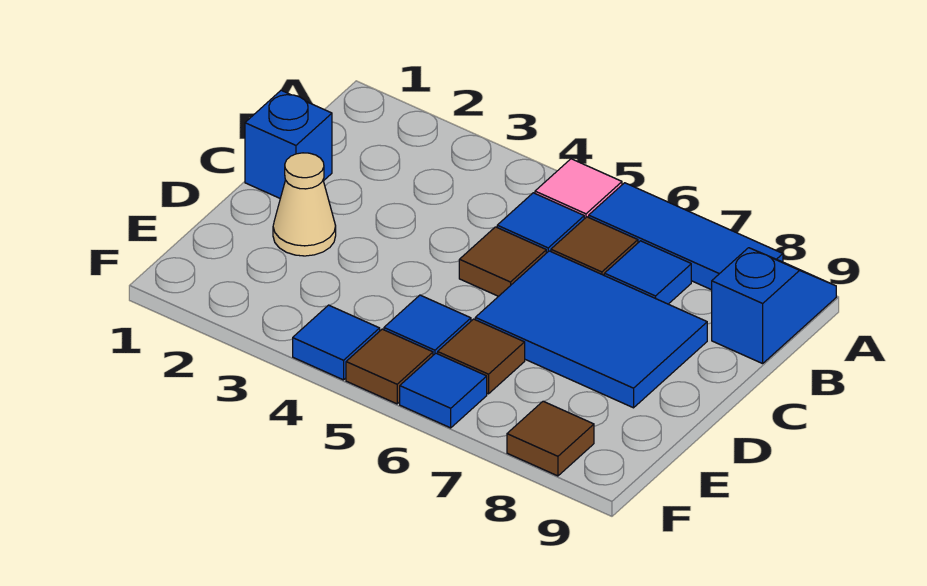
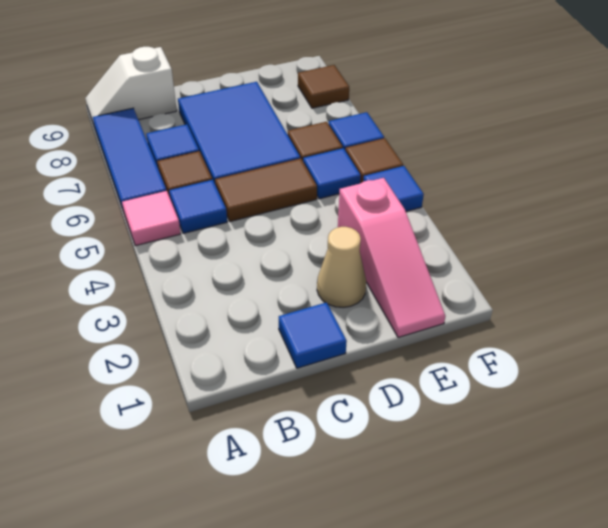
blue 1x2 slope [712,248,836,364] -> white 1x2 slope [85,47,177,125]
blue 1x1 brick [245,90,332,198] -> blue 1x1 tile [279,302,347,368]
brown 1x1 tile [459,227,546,296] -> brown 1x2 tile [215,158,317,222]
none -> pink 1x3 slope [338,178,445,337]

